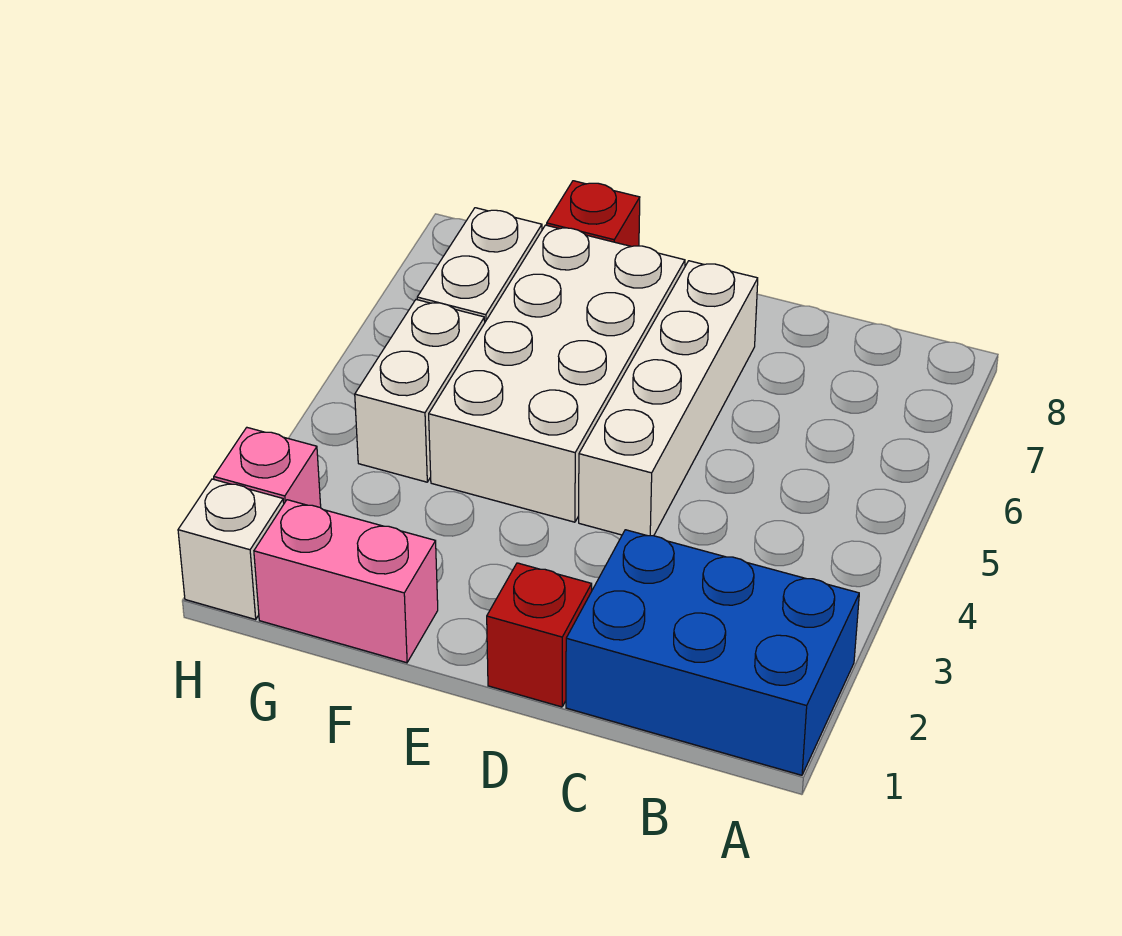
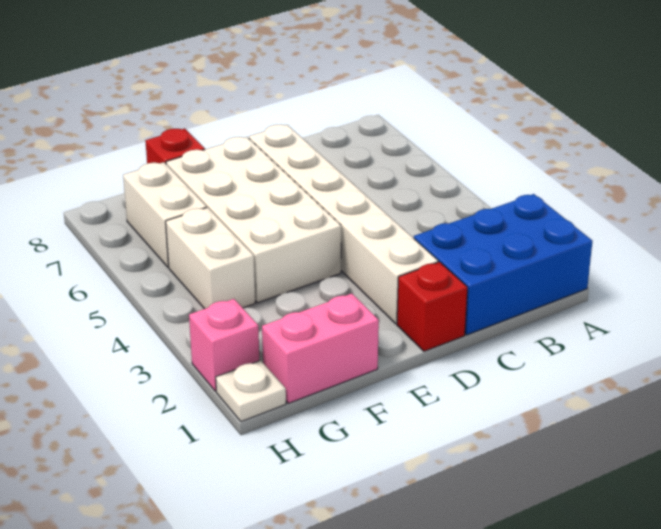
white 1x4 brick [579,261,758,536] -> white 1x6 brick [249,125,438,324]
white 1x1 brick [178,479,284,619] -> white 1x1 plate [216,360,286,422]

